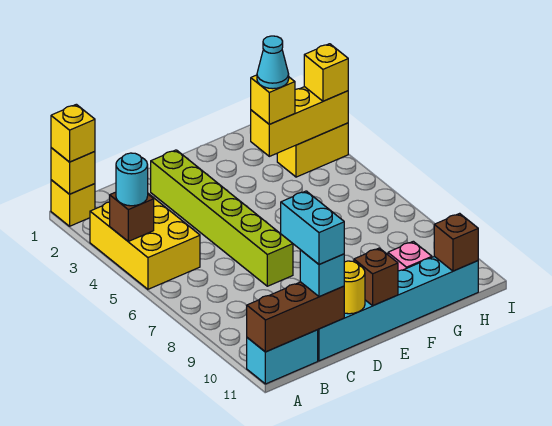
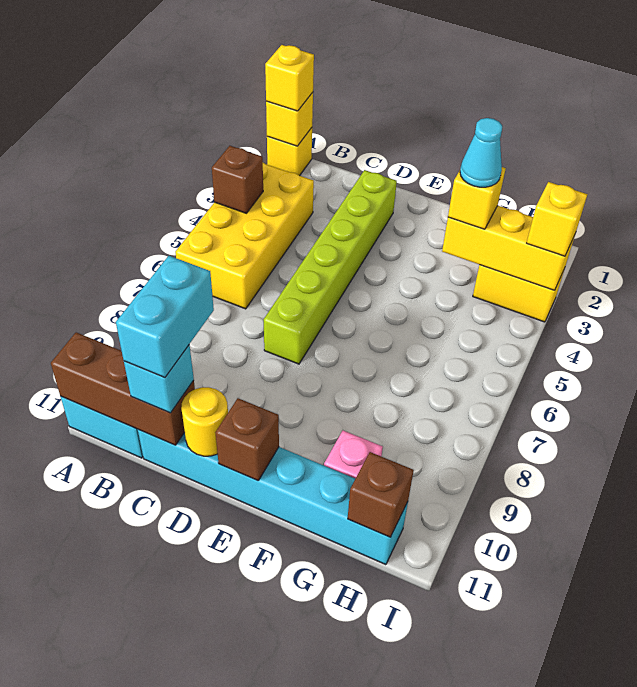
yellow 2x3 brick [90,194,200,289] -> yellow 2x4 brick [175,163,314,309]
cyan 1x1 round brick [116,153,148,206] -> none

